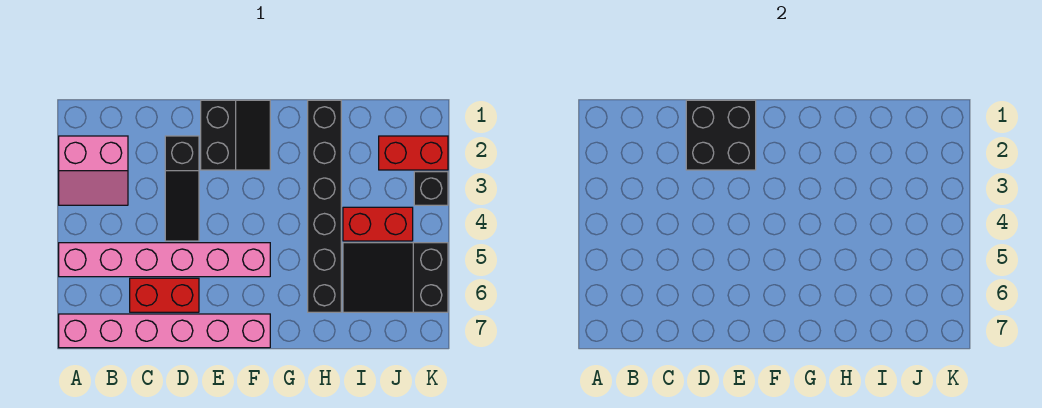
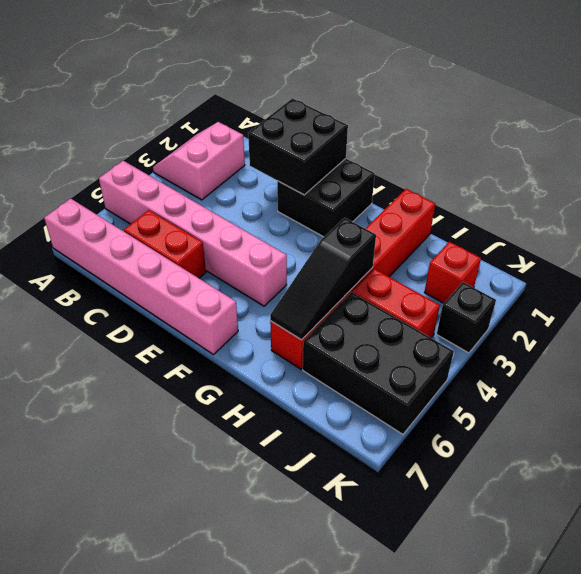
pink 2x2 slope [59,136,128,205] -> pink 2x2 slope turned to [153,122,245,200]
black 1x3 slope [165,136,199,241] -> black 1x3 slope moved to [270,218,376,340]
black 2x2 slope [201,100,270,170] -> black 2x2 brick [277,159,375,237]
black 1x6 brick [308,100,341,312] -> red 1x6 brick [270,189,435,369]
black 2x3 slope [343,243,448,312] -> black 2x3 brick [303,292,454,434]
red 1x2 brick [379,136,448,170] -> red 1x1 brick [424,242,481,303]

